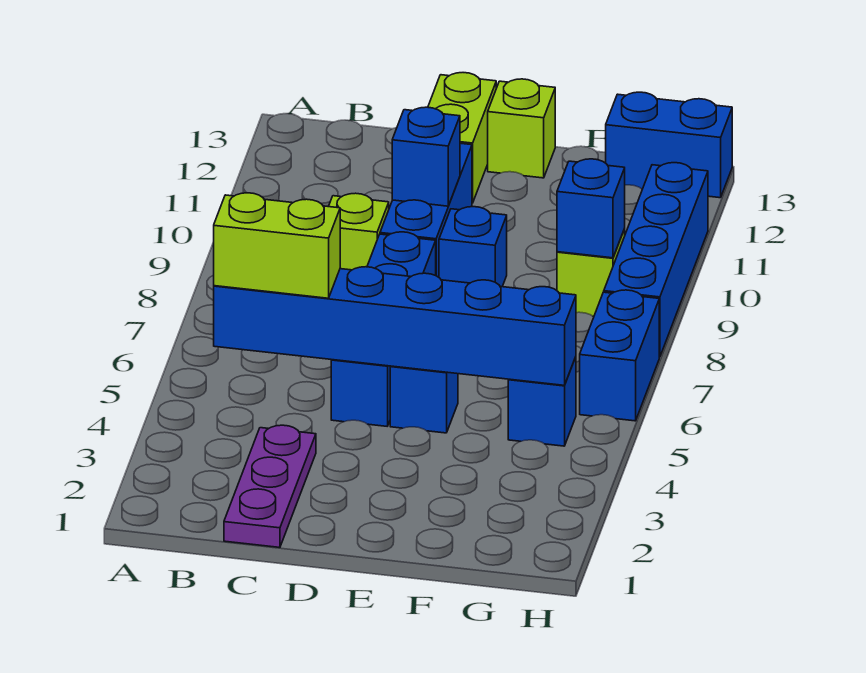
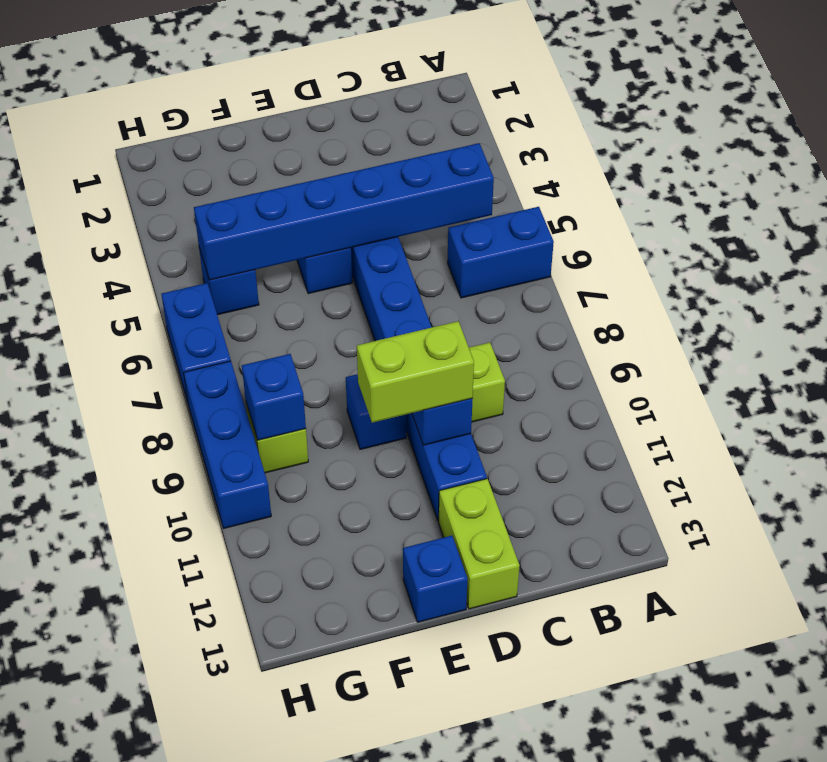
lime 1x2 brick [214,193,340,298] -> lime 1x2 brick moved to [357,321,474,423]
purple 1x3 plate [224,425,316,547] -> none
lime 1x1 brick [488,79,555,178] -> blue 1x1 brick [403,536,467,622]
blue 1x2 brick [606,92,732,198] -> blue 1x2 brick moved to [448,207,554,298]
blue 1x4 brick [604,163,708,357] -> blue 1x3 brick [184,361,271,528]

